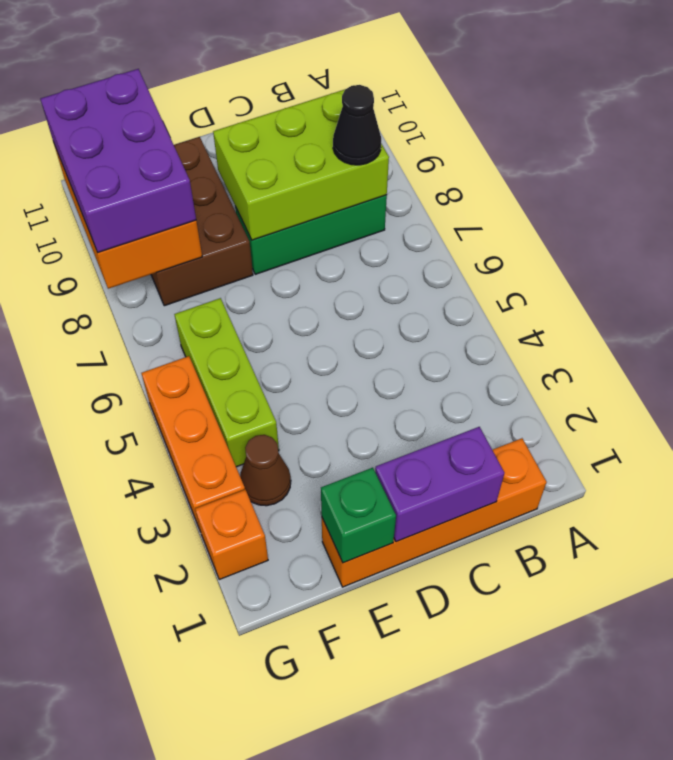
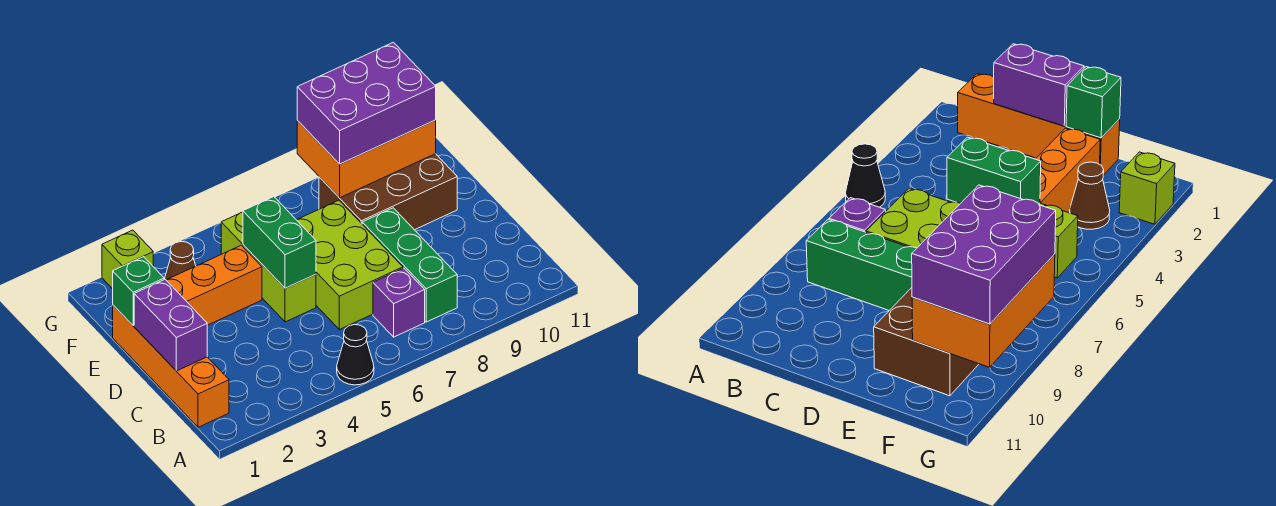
none -> purple 1x1 brick [373,268,425,337]
lime 2x3 brick [213,90,389,240] -> lime 2x3 brick moved to [297,200,403,329]
black 1x1 cone [333,85,381,165] -> black 1x1 cone moved to [337,325,374,385]
none -> green 1x2 brick [243,197,316,288]
lime 1x3 brick [174,298,279,467] -> lime 1x3 brick turned to [221,212,316,322]
orange 1x1 brick [195,490,268,579] -> lime 1x1 brick [102,230,153,289]
orange 1x3 brick [141,356,245,532] -> orange 1x3 brick moved to [166,245,262,325]

